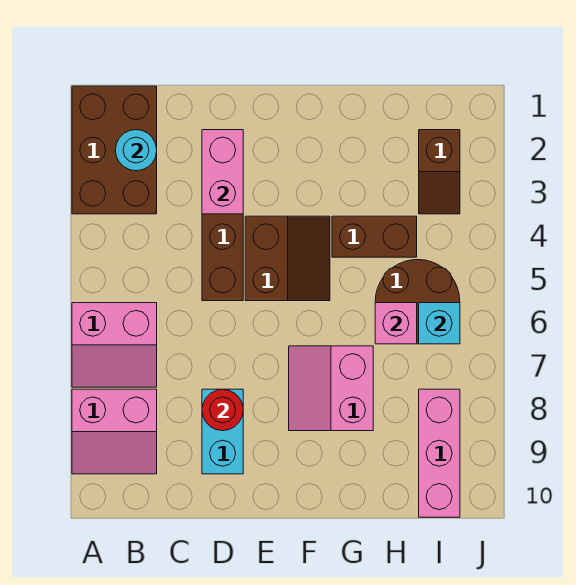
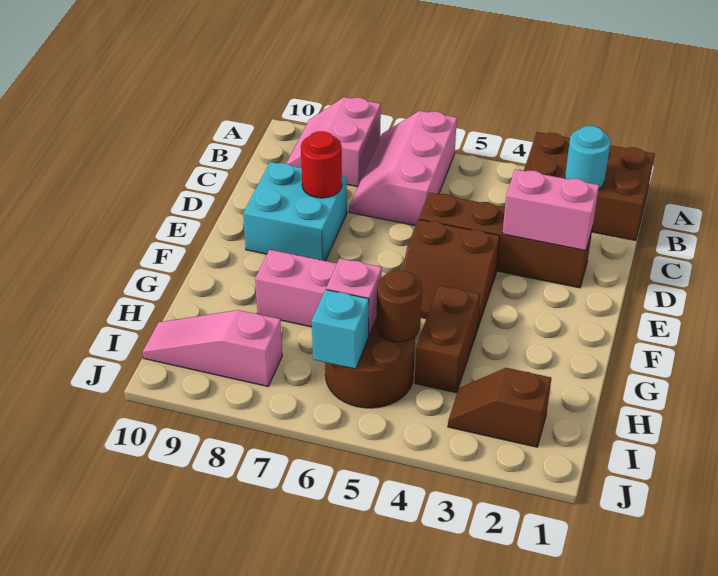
pink 2x2 slope [72,303,157,387] -> pink 2x3 slope [349,111,457,226]
cyan 1x2 brick [202,389,243,474] -> cyan 2x2 brick [243,162,347,261]
none -> brown 1x1 round brick [377,270,422,342]
pink 1x3 brick [419,389,460,517] -> pink 1x3 slope [142,310,282,386]

